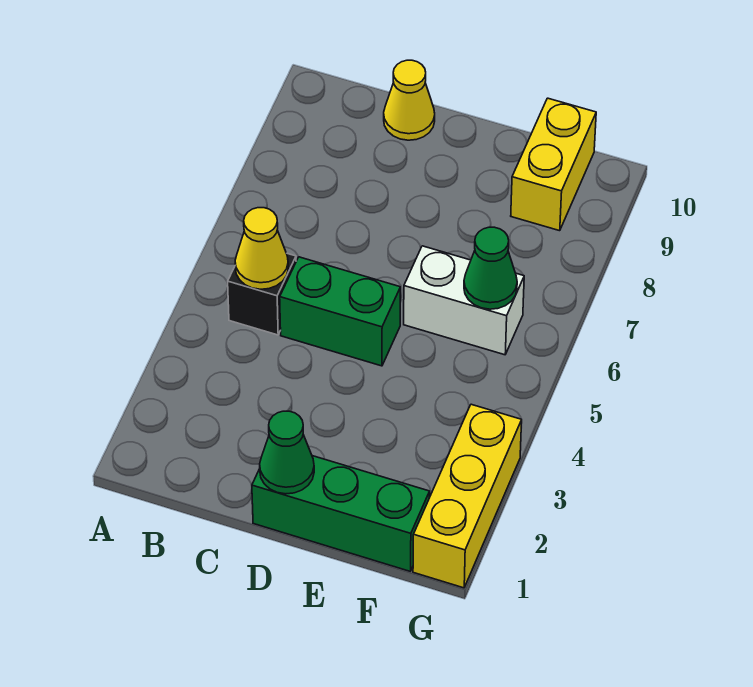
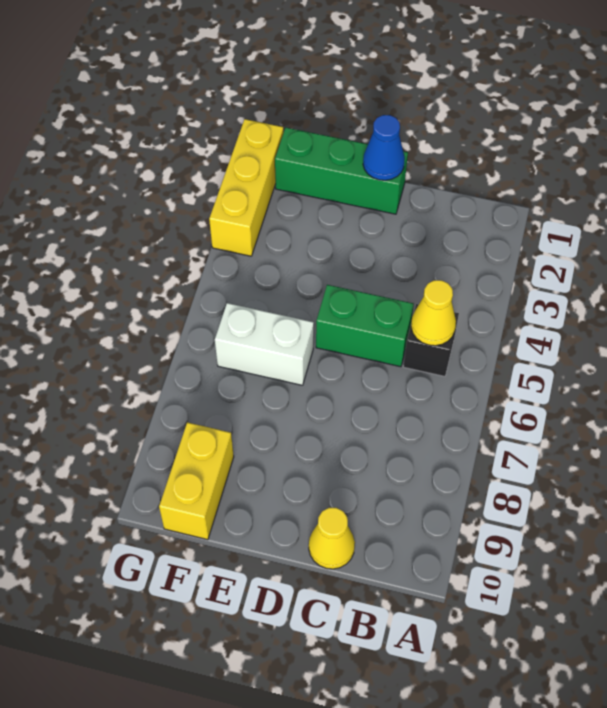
green 1x1 cone [260,411,314,494] -> blue 1x1 cone [363,115,405,180]
green 1x1 cone [464,227,517,309] -> none

